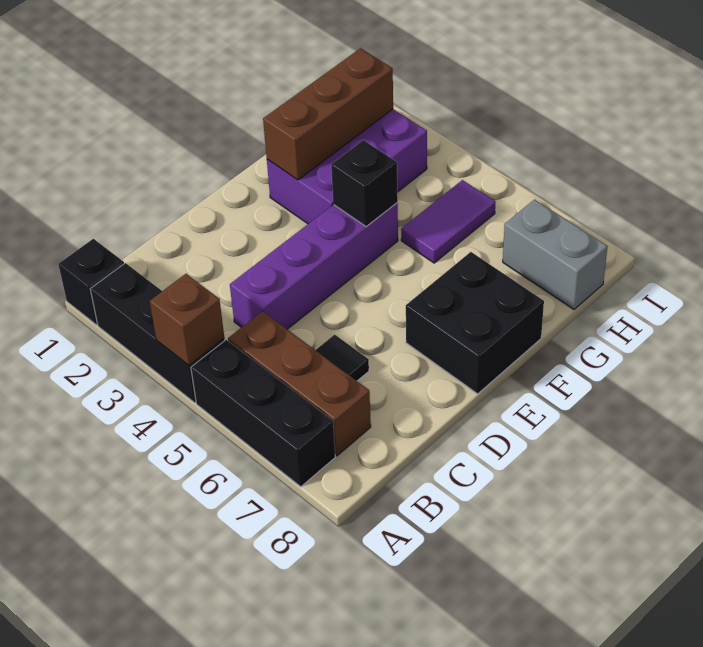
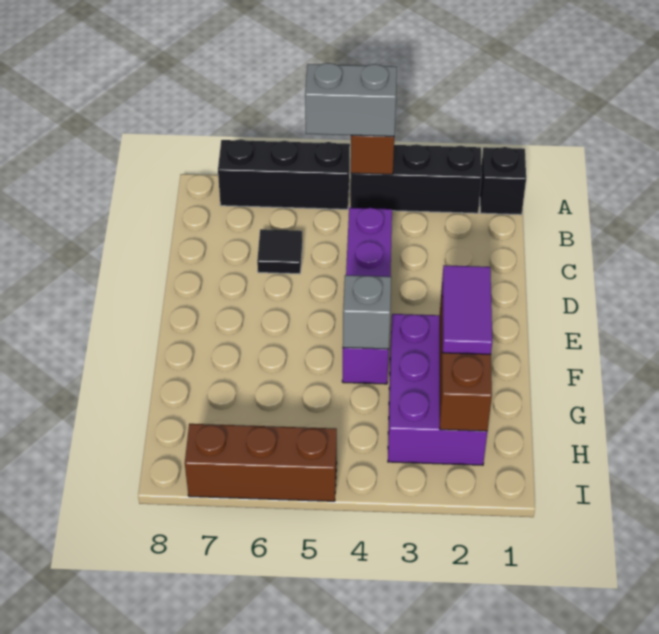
brown 1x3 brick [228,311,371,456] -> brown 1x3 brick moved to [185,424,337,501]
black 2x2 brick [406,252,544,394] -> none
black 1x1 brick [331,140,398,227] -> grey 1x1 brick [343,275,391,349]
purple 1x2 tile [401,180,495,263] -> purple 1x2 tile moved to [442,265,492,354]
grey 1x2 brick [503,200,608,309] -> grey 1x2 brick moved to [305,63,397,136]

